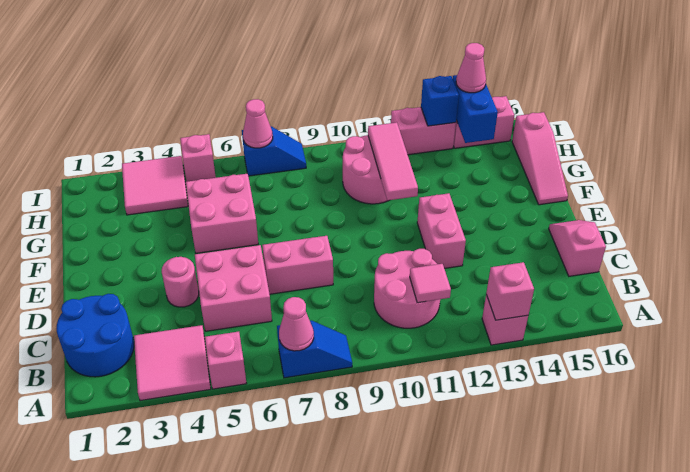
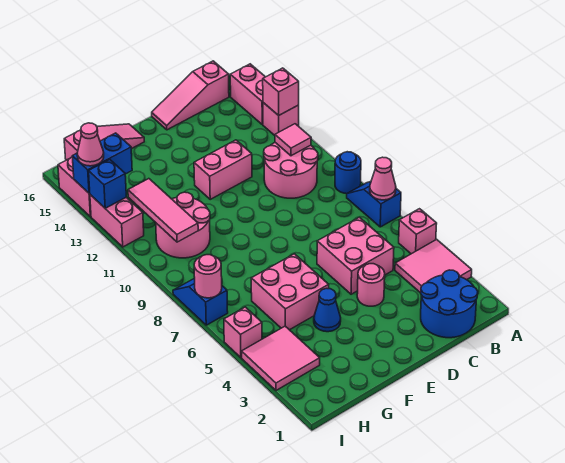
none -> blue 1x1 round brick [335,152,361,194]
pink 1x2 slope [549,220,606,276] -> pink 1x3 slope [152,61,229,130]
pink 1x2 brick [262,236,333,294] -> pink 1x2 brick moved to [230,64,265,125]
none -> blue 1x1 cone [314,288,341,332]
pink 1x3 tile [368,122,418,200] -> pink 1x3 tile turned to [128,179,198,242]
pink 1x1 cone [243,99,273,148] -> pink 1x1 round brick [194,255,222,298]

